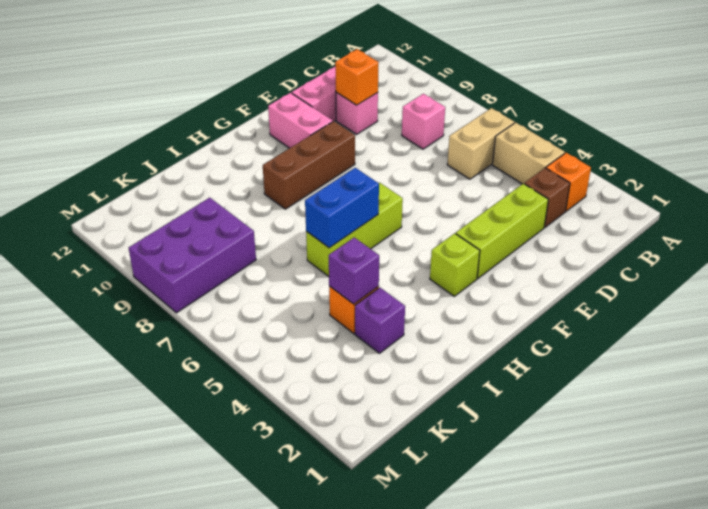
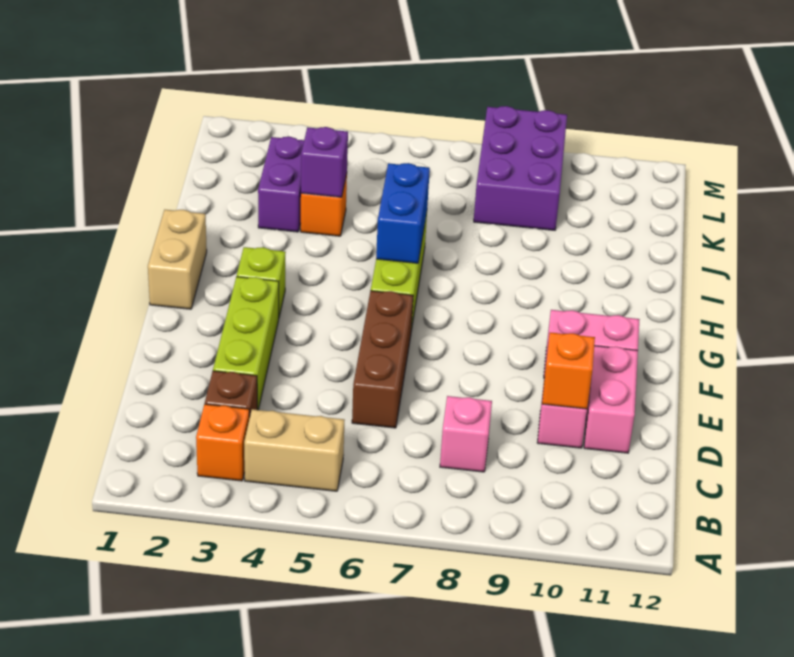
tan 1x2 brick [447,108,514,179] -> tan 1x2 brick moved to [148,210,207,309]
brown 1x3 brick [263,121,355,209] -> brown 1x3 brick moved to [352,291,413,428]
purple 1x1 brick [355,288,405,353] -> purple 1x2 brick [258,137,304,232]

